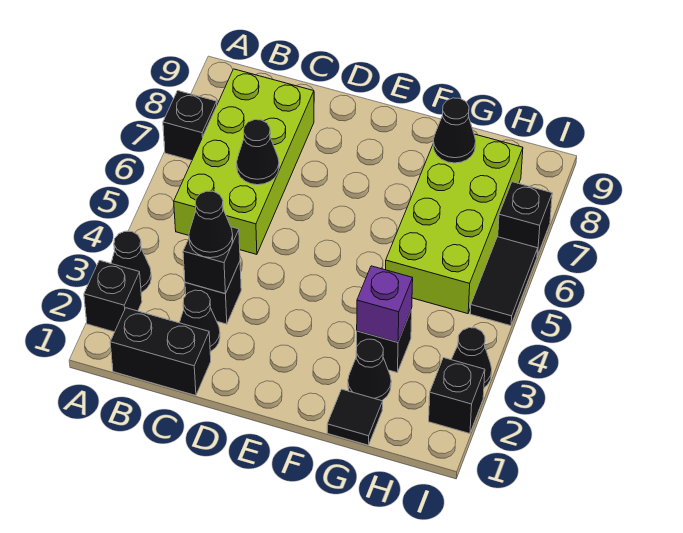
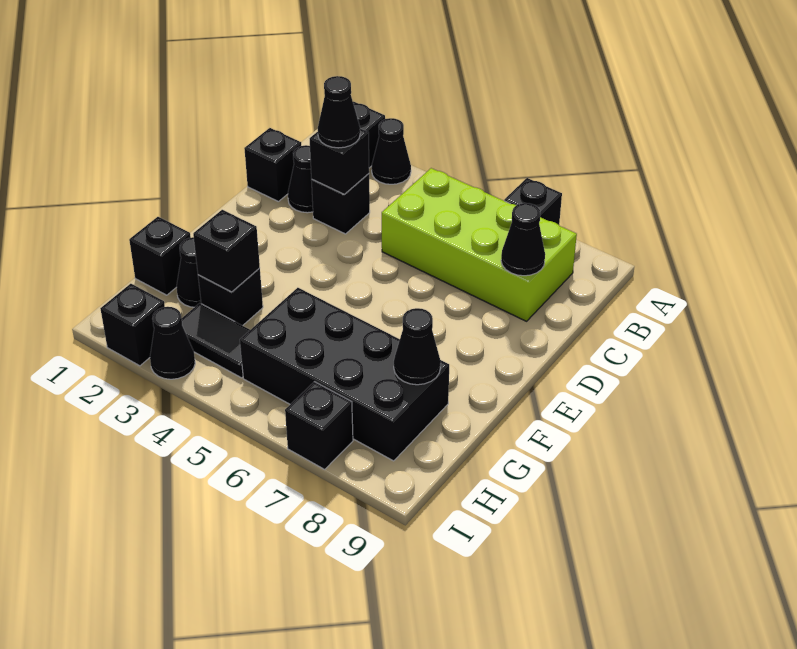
black 1x2 brick [110,308,211,396] -> black 1x1 brick [244,128,301,201]
black 1x1 cone [237,120,279,185] -> black 1x1 cone moved to [501,203,545,276]
black 1x1 tile [327,389,383,445] -> black 1x1 brick [129,217,191,295]
purple 1x1 brick [357,266,413,342] -> black 1x1 brick [193,210,260,292]
lime 2x4 brick [386,134,523,314] -> black 2x4 brick [240,288,449,461]
black 1x2 tile [470,237,538,326] -> black 1x2 tile moved to [182,303,250,378]

